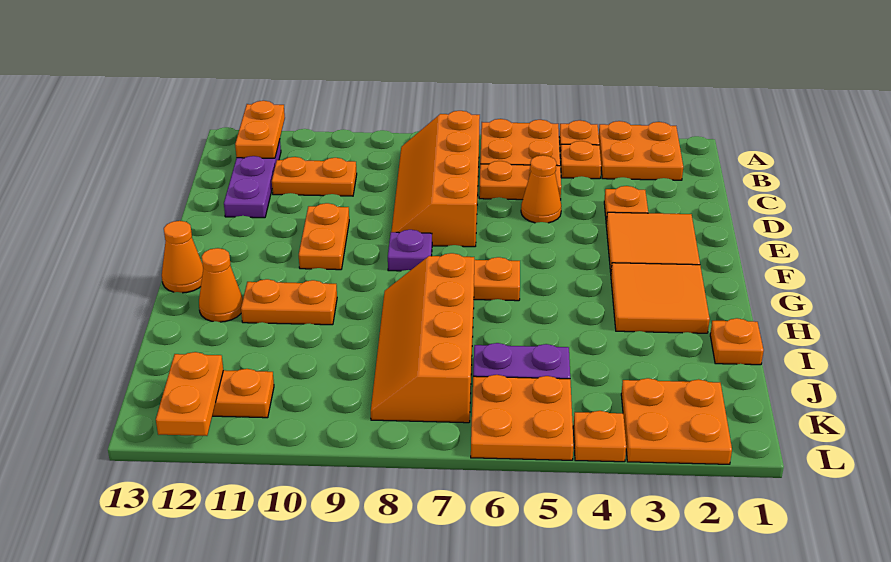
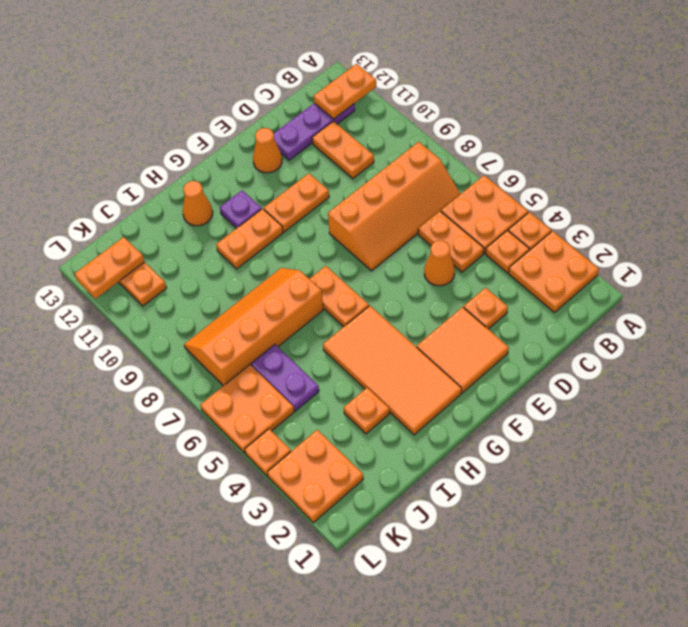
orange 2x4 slope [391,111,480,247] -> orange 2x4 slope turned to [328,142,460,271]
purple 1x1 plate [388,230,432,271] -> purple 1x1 plate moved to [220,190,262,228]
orange 2x2 tile [611,263,710,333] -> orange 2x4 tile [323,306,462,435]
orange 1x1 cone [162,221,203,293] -> orange 1x1 cone moved to [253,128,282,173]
orange 1x2 plate [241,279,337,325] -> orange 1x2 plate turned to [216,209,283,269]
orange 1x1 plate [710,318,764,365] -> orange 1x1 plate moved to [344,388,389,434]

